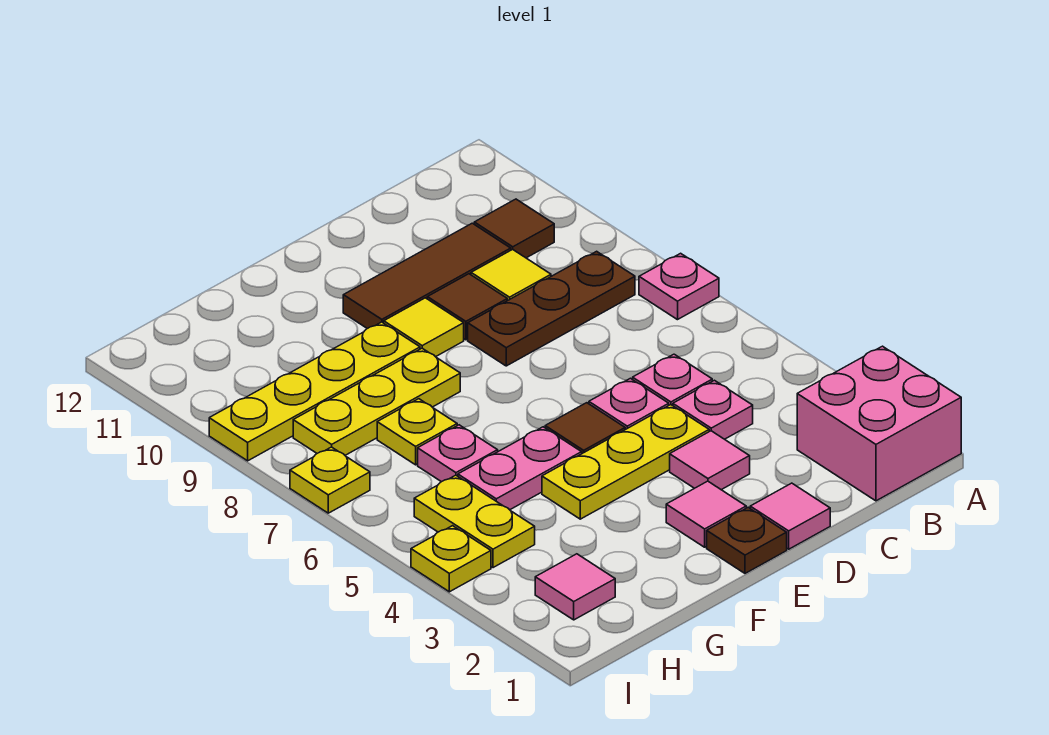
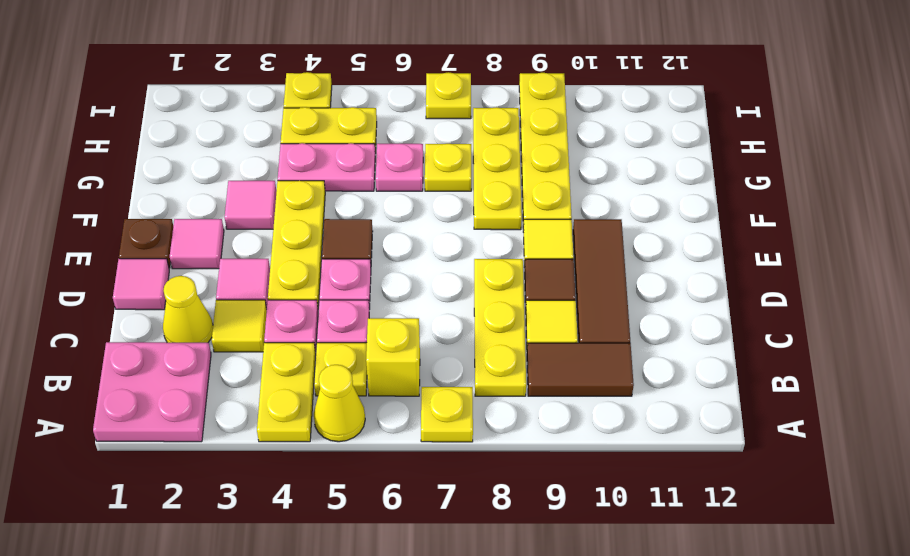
pink 2x2 brick [797,346,961,501] -> pink 2x2 plate [93,342,211,442]
none -> yellow 1x2 plate [257,342,316,442]
none -> yellow 1x1 cone [314,365,365,442]
pink 1x1 plate [639,253,719,320] -> yellow 1x1 plate [421,387,473,442]
none -> yellow 1x1 plate [314,343,367,396]
none -> yellow 1x1 brick [366,318,420,396]
brown 1x3 plate [468,251,635,366] -> yellow 1x3 plate [474,259,526,396]
brown 1x1 tile [474,199,554,258] -> brown 1x2 tile [527,343,634,396]
none -> yellow 1x1 cone [163,276,213,343]
none -> yellow 1x1 tile [212,300,267,352]
pink 1x2 plate [458,427,582,510] -> pink 1x2 plate turned to [278,143,375,191]
pink 1x1 tile [535,554,615,620] -> pink 1x1 tile moved to [225,181,276,229]

